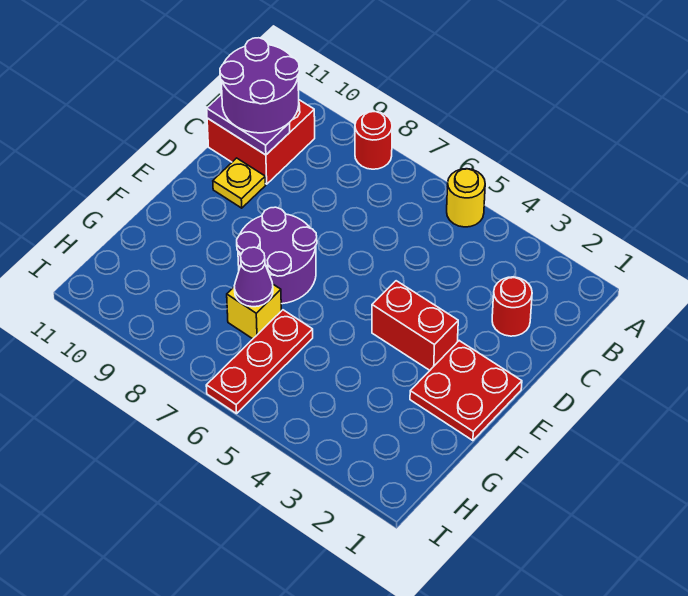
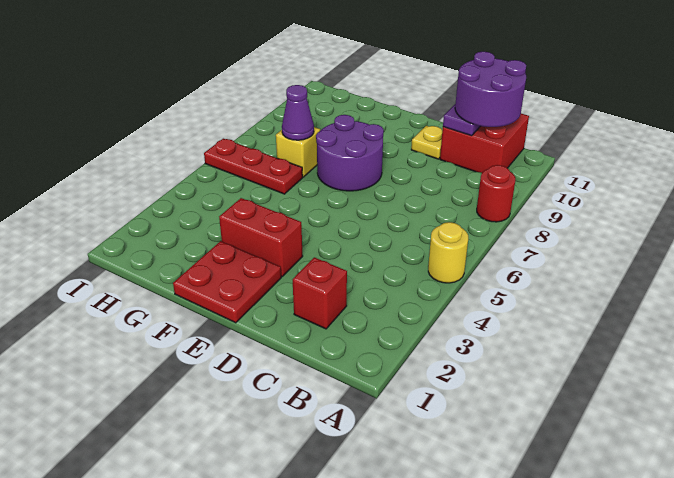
red 1x1 round brick [492,277,532,336] -> red 1x1 brick [293,257,347,329]
red 1x2 brick [372,281,458,370] -> red 1x2 brick turned to [219,198,303,277]

